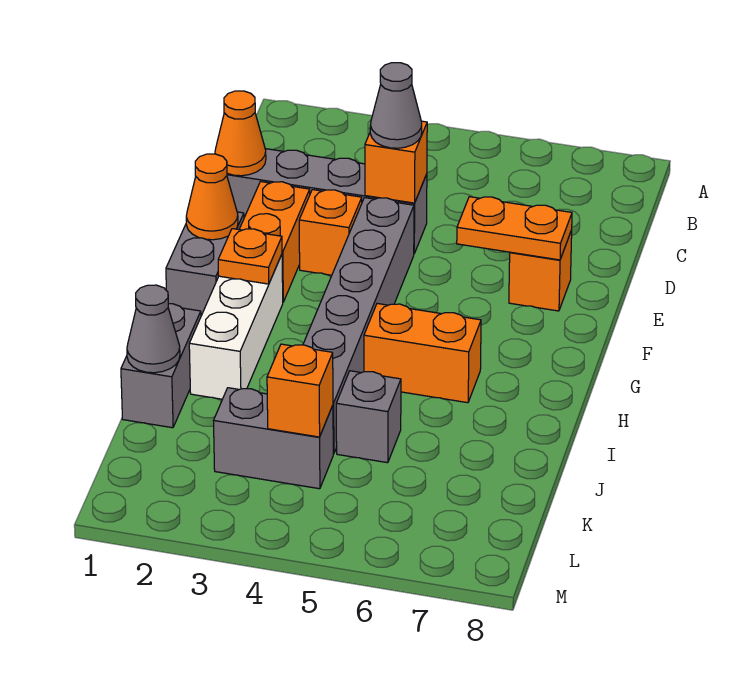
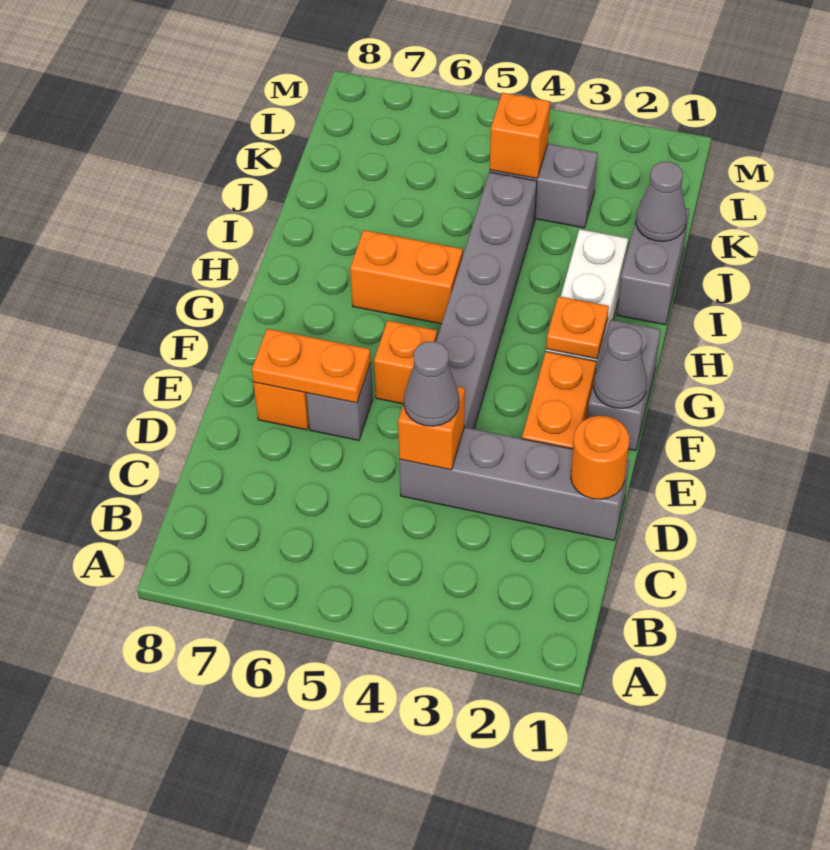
orange 1x1 cone [215,91,266,176] -> orange 1x1 round brick [571,416,629,499]
orange 1x1 brick [299,190,362,275] -> orange 1x1 brick moved to [374,321,437,404]
orange 1x1 cone [186,154,238,240] -> grey 1x1 cone [594,327,647,408]
grey 1x1 brick [336,371,401,463] -> grey 1x1 brick moved to [306,363,373,440]

